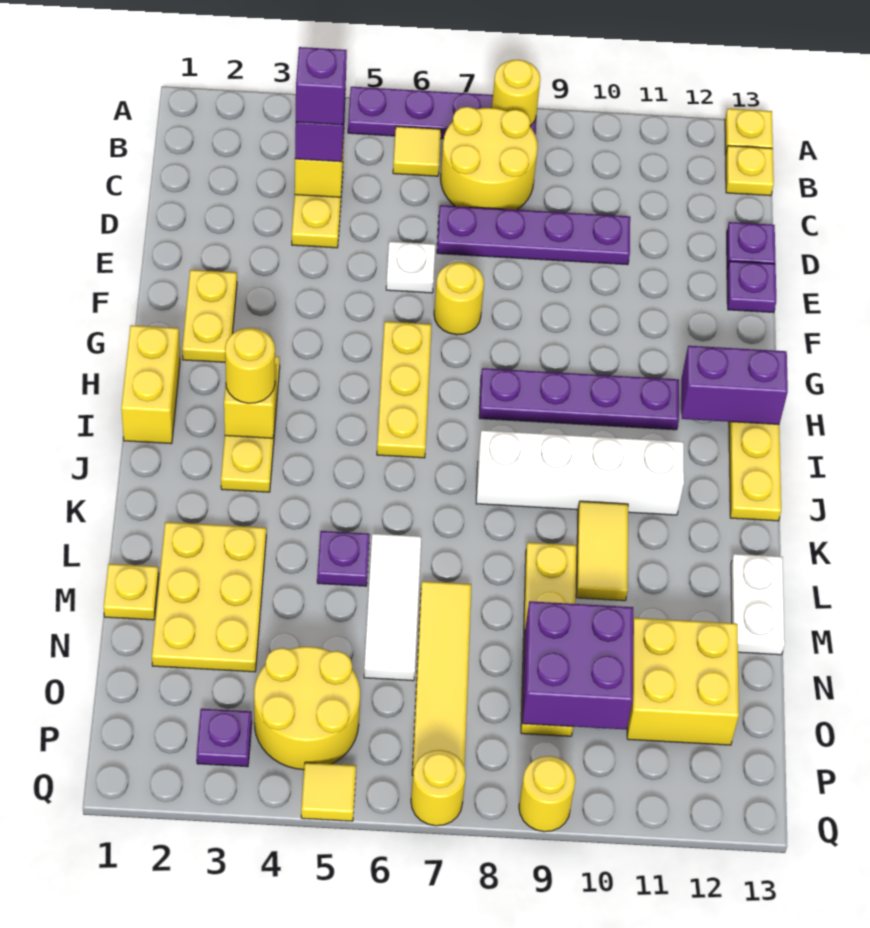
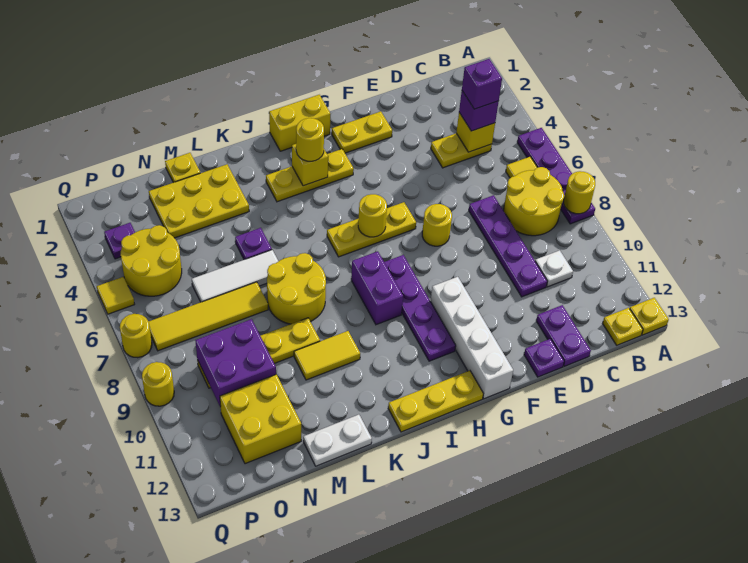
purple 1x1 plate [727,222,776,270] -> purple 1x2 plate [536,305,591,366]
white 1x1 plate [386,242,435,293] -> white 1x1 plate moved to [535,250,573,287]
none -> yellow 1x1 round brick [358,194,387,237]
purple 1x2 brick [681,346,788,424] -> purple 1x2 brick moved to [351,251,403,325]
white 1x4 brick [476,430,684,515] -> white 1x4 brick moved to [430,277,513,399]
none -> yellow 2x2 round brick [267,253,326,324]

